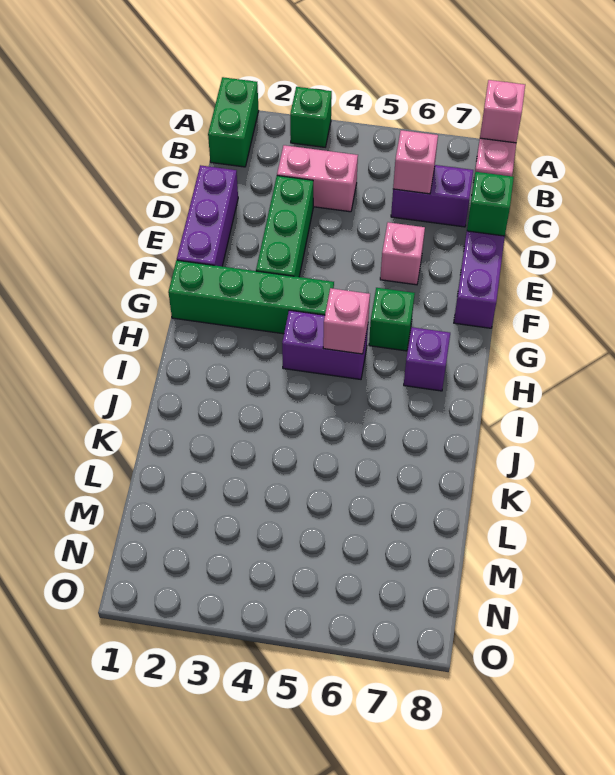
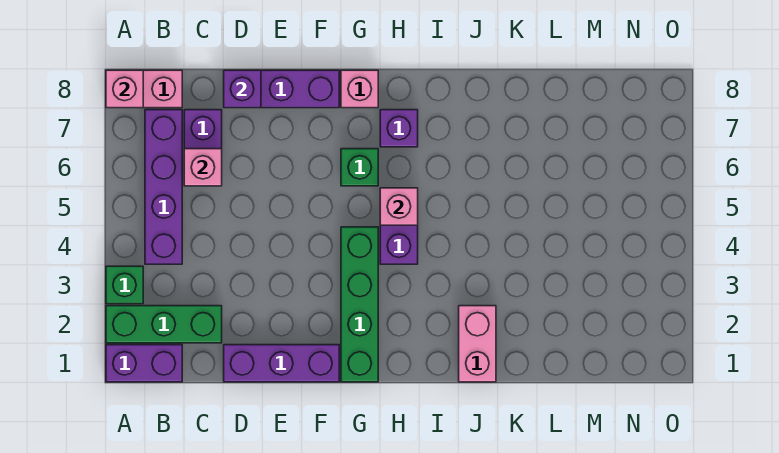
green 1x2 brick [208,77,259,167] -> purple 1x2 brick [106,345,182,382]
none -> purple 1x4 brick [145,110,182,264]
pink 1x2 brick [277,145,358,212] -> pink 1x2 brick moved to [459,306,496,382]
green 1x3 brick [256,176,313,277] -> green 1x3 brick moved to [106,306,222,343]
green 1x1 brick [467,172,514,236] -> purple 1x1 brick [224,70,261,108]
pink 1x1 brick [380,222,425,285] -> pink 1x1 brick moved to [341,70,378,108]

